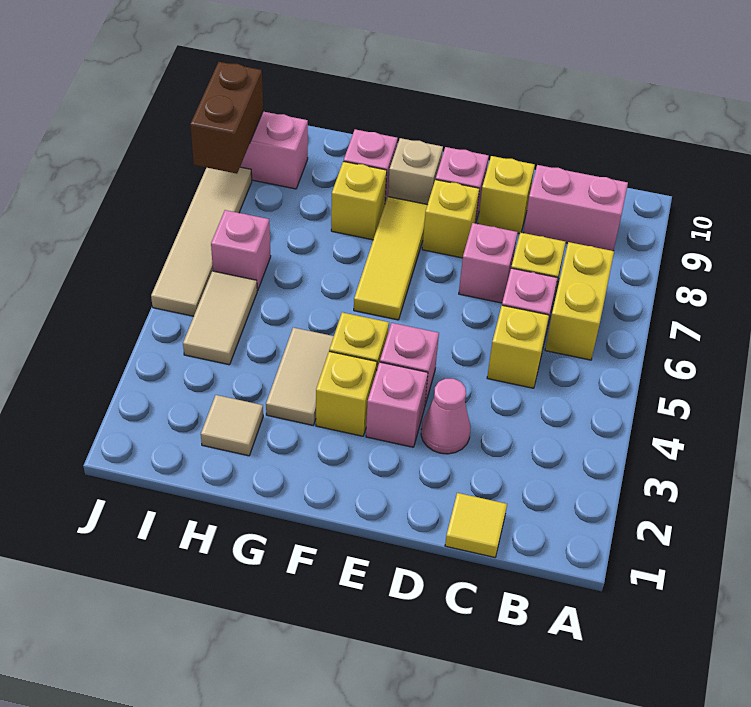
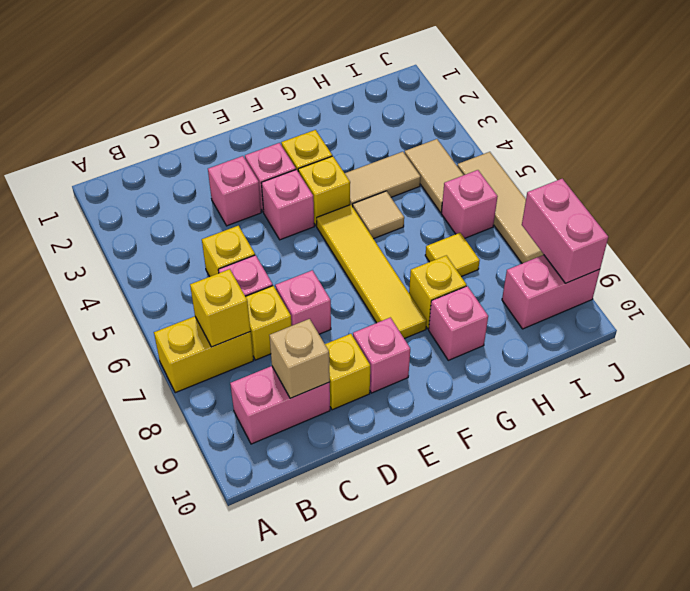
yellow 1x2 brick [545,242,614,360] -> yellow 1x2 brick turned to [154,316,253,393]
yellow 1x1 tile [445,493,507,557] -> yellow 1x1 tile moved to [425,233,480,277]
pink 1x1 cone [421,379,471,454] -> pink 1x1 brick [208,156,261,226]
yellow 1x1 brick [422,180,480,258] -> yellow 1x1 brick moved to [190,269,250,347]
yellow 1x3 tile [354,197,427,320] -> yellow 1x4 tile [317,205,427,339]
tan 1x1 brick [388,138,443,205] -> tan 1x1 brick moved to [269,319,330,398]
tan 1x2 tile [266,328,334,425] -> tan 1x2 tile turned to [345,152,421,207]
tan 1x1 tile [201,395,263,456] -> tan 1x1 tile moved to [353,191,404,239]
brown 1x2 brick [190,62,263,174] -> pink 1x2 brick [522,179,608,283]

